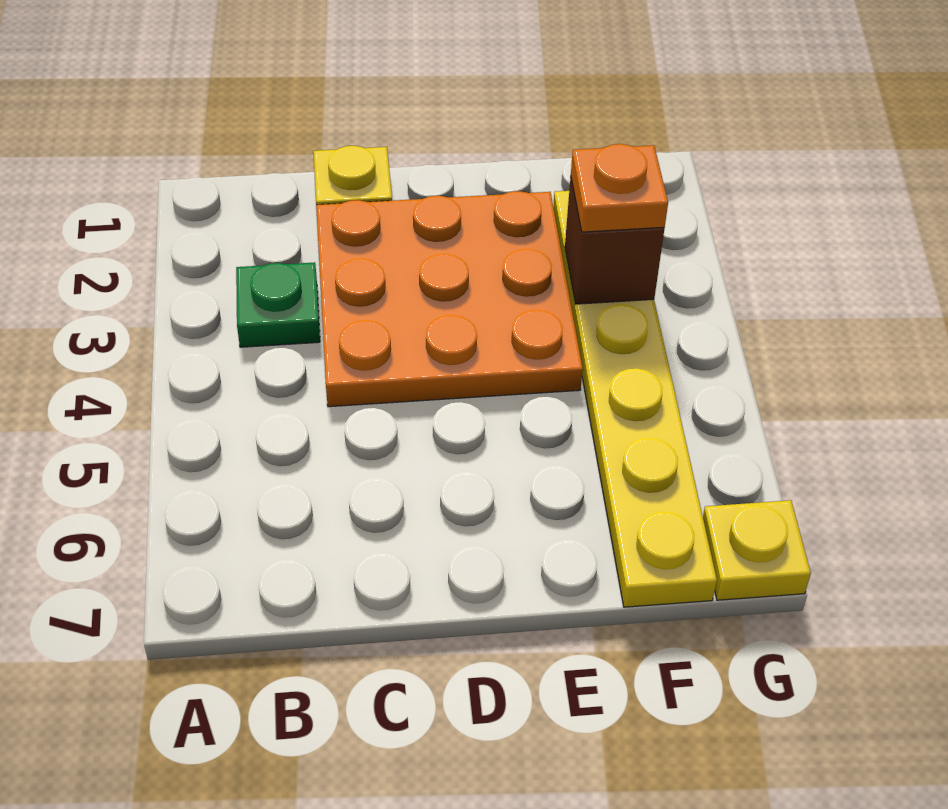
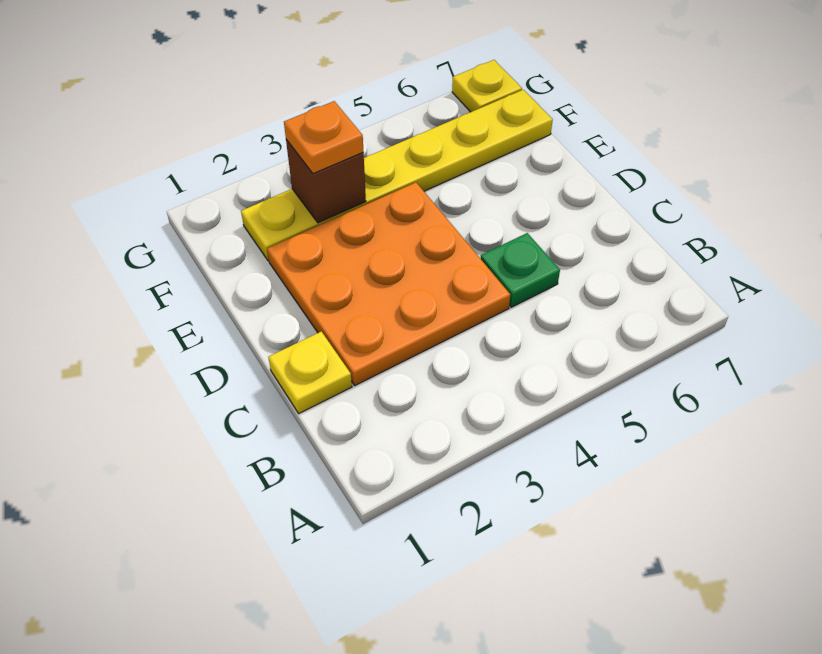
green 1x1 plate [236,262,320,347] -> green 1x1 plate moved to [481,233,560,307]

